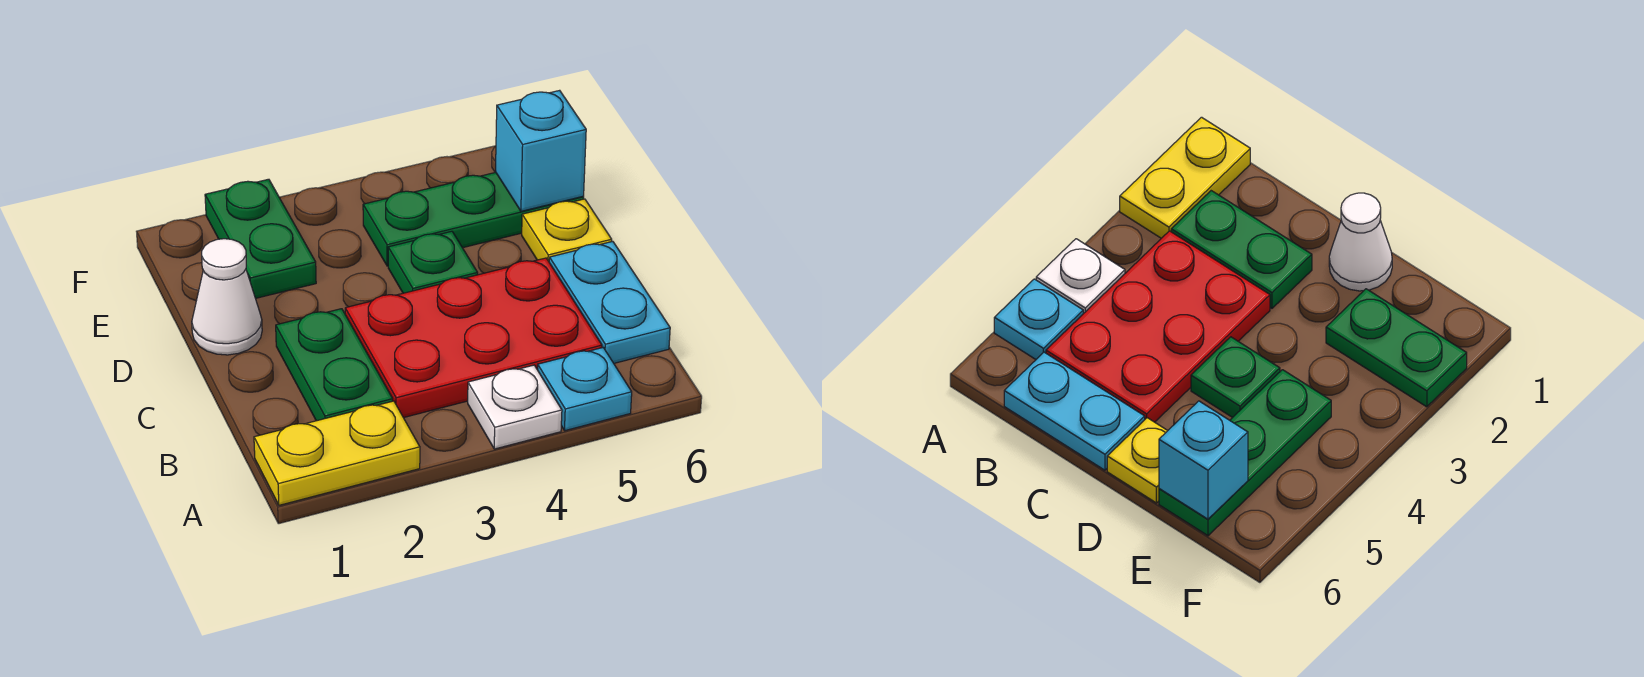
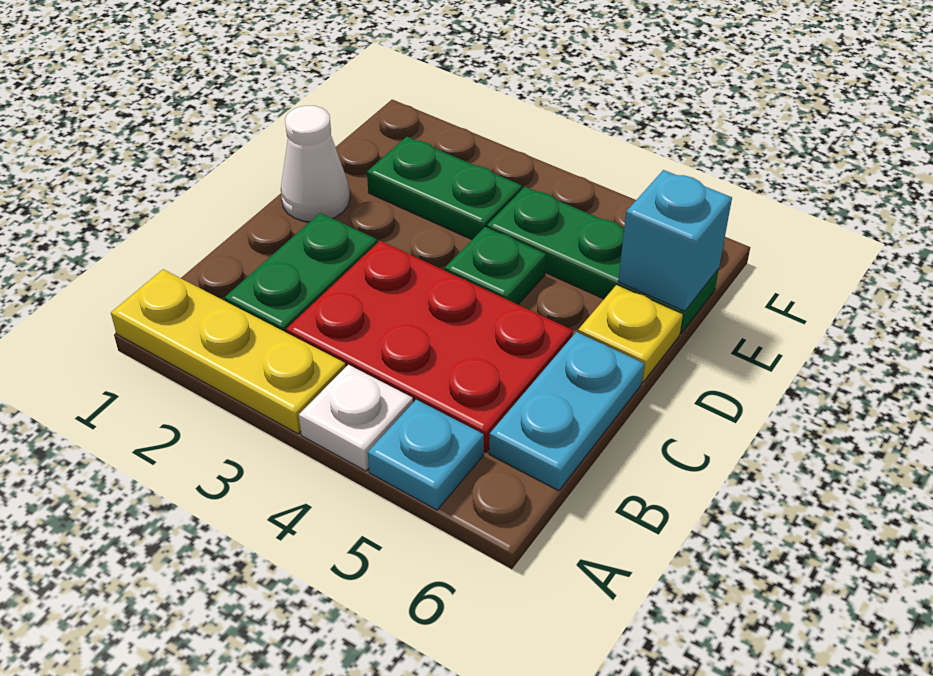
yellow 1x2 plate [254,401,420,505] -> yellow 1x3 plate [111,269,345,434]
green 1x2 plate [205,179,316,298] -> green 1x2 plate turned to [367,137,522,239]

